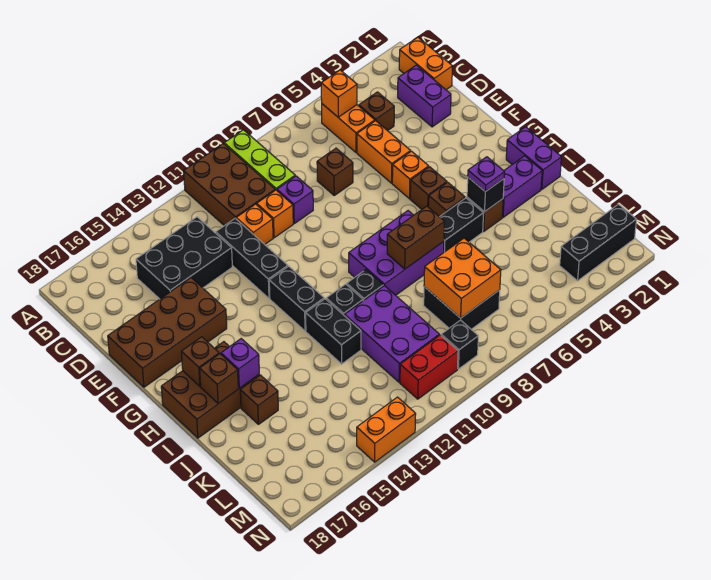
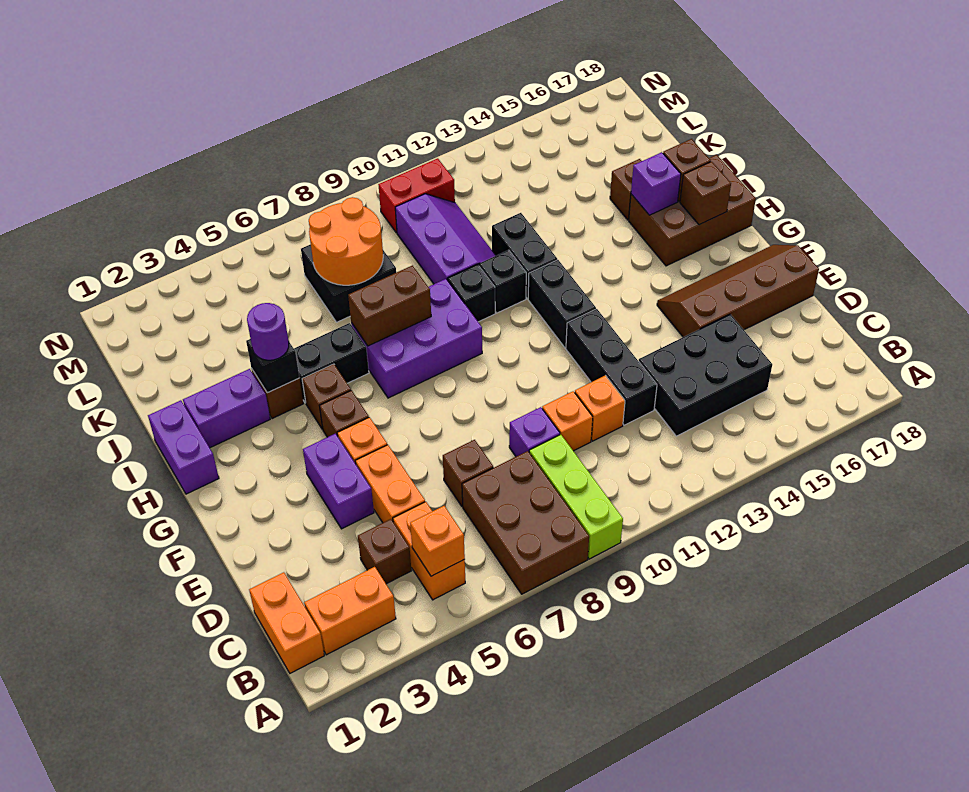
brown 2x3 brick [184,144,275,226] -> brown 2x3 brick moved to [462,451,589,594]
purple 1x2 brick [398,65,451,127] -> purple 1x2 brick moved to [303,434,374,529]
brown 2x4 brick [108,278,227,387] -> brown 2x4 slope [657,245,819,337]
purple 1x1 plate [468,157,505,192] -> purple 1x1 round brick [247,303,289,360]
purple 2x3 brick [345,286,439,382] -> purple 2x3 slope [395,194,496,284]
orange 2x2 brick [424,238,501,318] -> orange 2x2 round brick [309,197,383,285]
black 1x3 brick [560,204,637,281] -> none
black 1x1 brick [441,320,478,369] -> none
orange 1x2 brick [357,397,416,462] -> orange 1x2 brick moved to [304,567,396,655]

